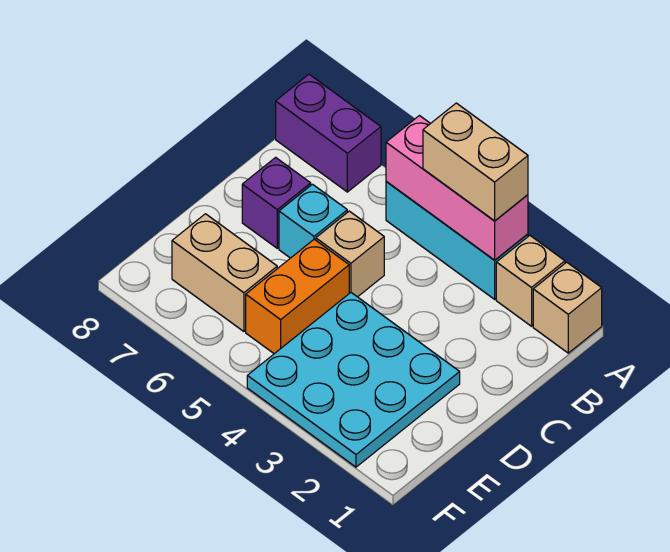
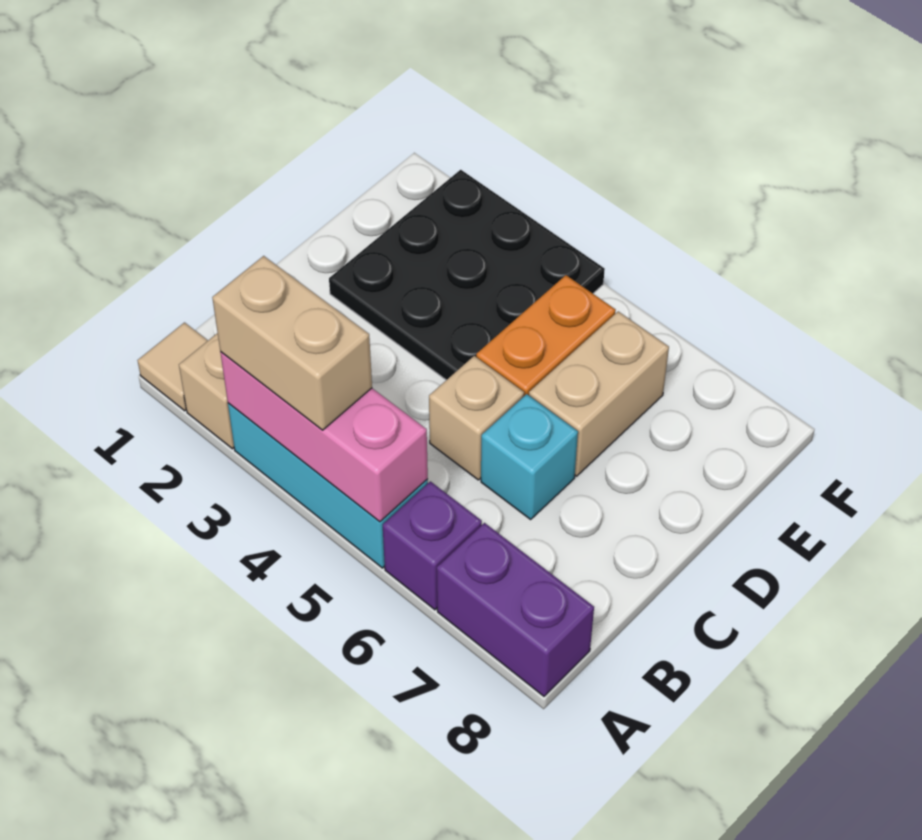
tan 1x1 brick [533,262,602,353] -> tan 1x1 tile [138,323,208,411]
purple 1x1 brick [242,157,311,248] -> purple 1x1 brick moved to [383,481,482,610]
cyan 3x3 plate [247,293,460,467] -> black 3x3 plate [329,170,605,380]
tan 1x2 brick [172,214,277,331] -> tan 1x2 brick turned to [529,311,669,476]

